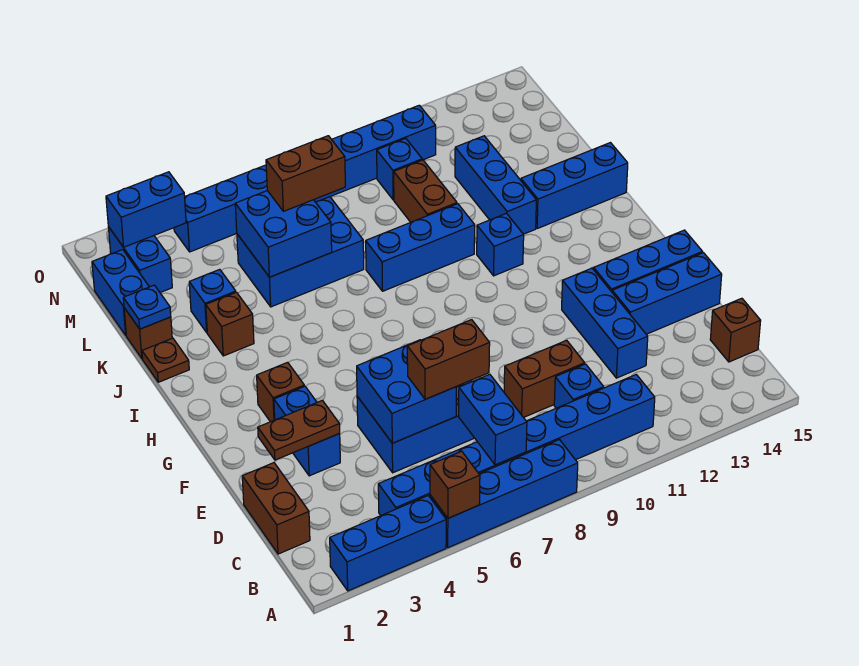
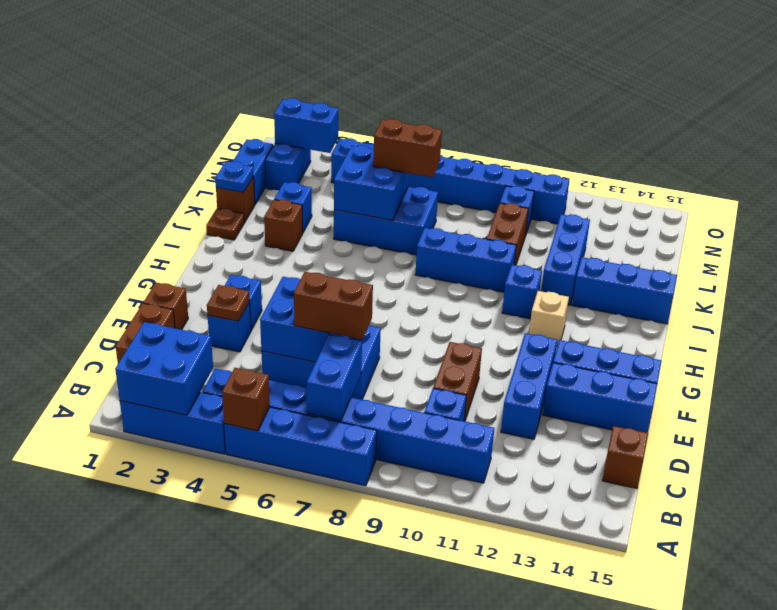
none -> blue 2x2 brick [115,322,213,415]
brown 1x2 brick [504,340,585,417] -> brown 1x2 brick turned to [433,342,482,421]
brown 1x2 plate [258,400,340,460] -> brown 1x1 plate [207,285,250,321]
brown 1x1 brick [257,362,304,422] -> brown 1x1 brick moved to [143,283,188,330]
none -> tan 1x1 brick [529,291,569,346]

